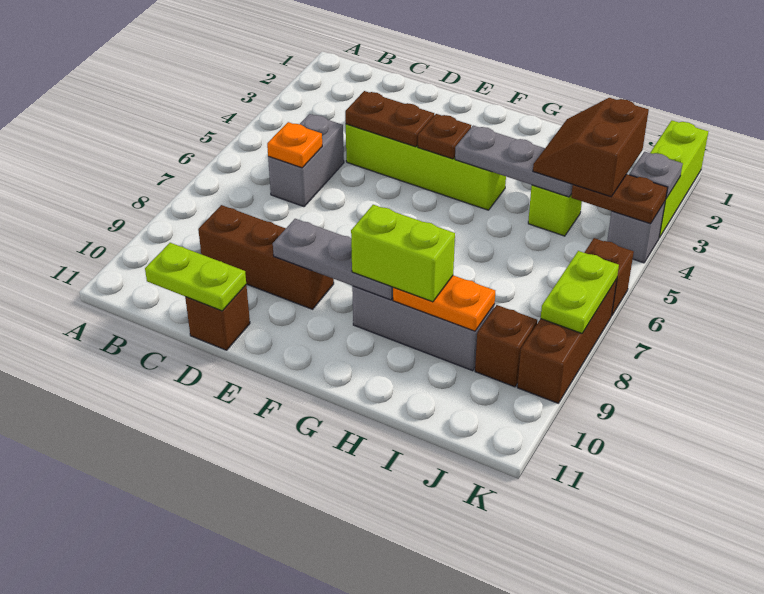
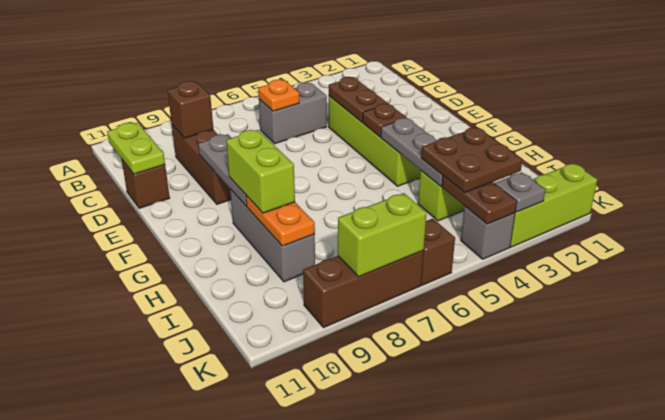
brown 2x2 slope [533,98,649,197] -> brown 2x2 plate [421,127,522,193]
brown 1x1 brick [475,305,537,387] -> brown 1x1 brick moved to [168,81,213,138]
lime 1x2 plate [541,251,619,333] -> lime 1x2 brick [338,193,426,277]

